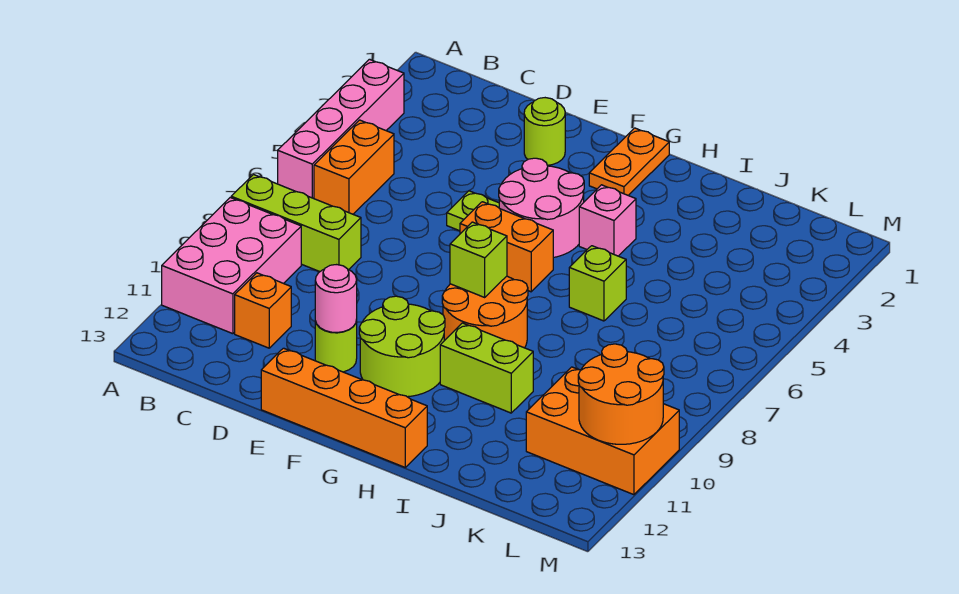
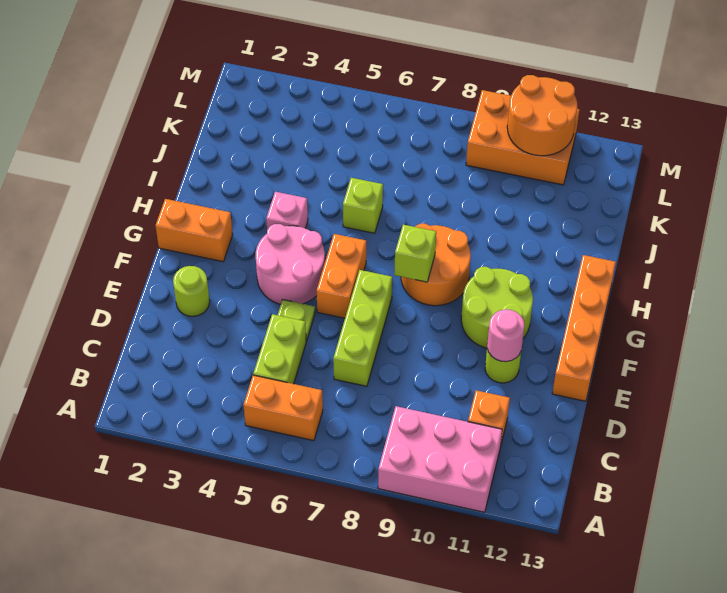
pink 1x4 brick [278,59,404,199] -> none
lime 1x3 brick [231,175,361,272] -> lime 1x3 brick moved to [333,270,392,386]
orange 1x2 plate [589,128,669,195] -> orange 1x2 brick [156,199,233,262]
lime 1x2 brick [440,323,533,413] -> lime 1x2 brick moved to [253,314,306,384]
orange 2x3 brick [526,367,679,495] -> orange 2x3 brick turned to [466,90,580,185]

